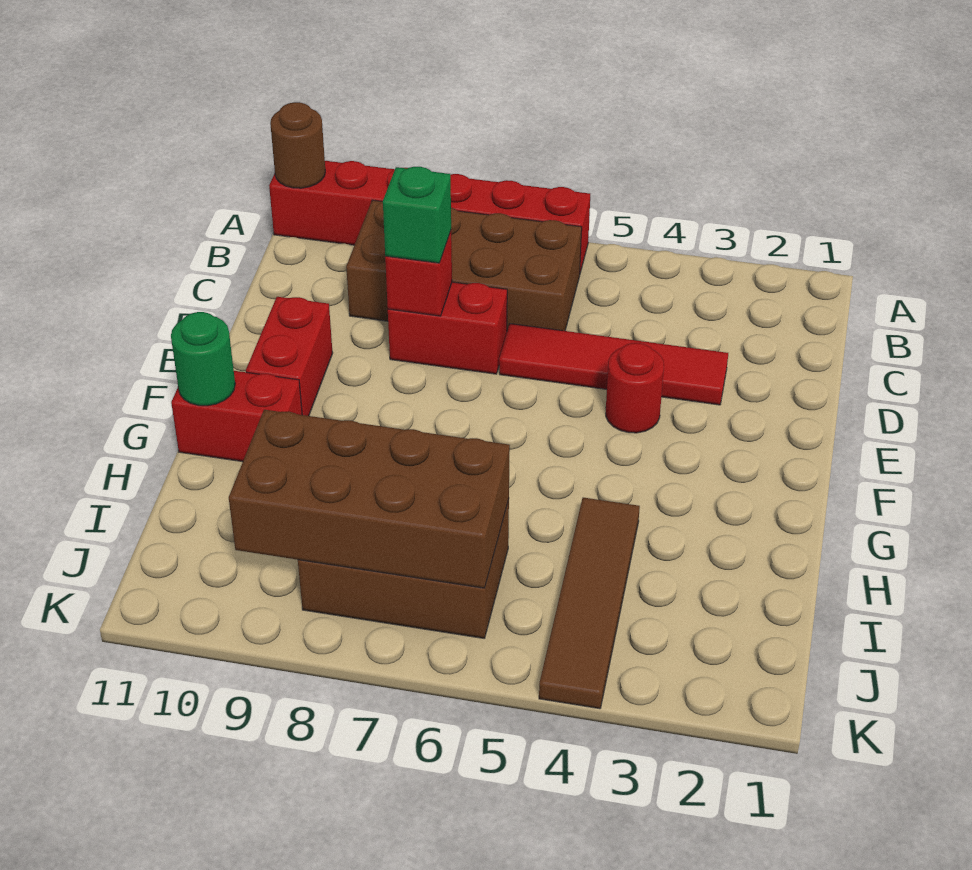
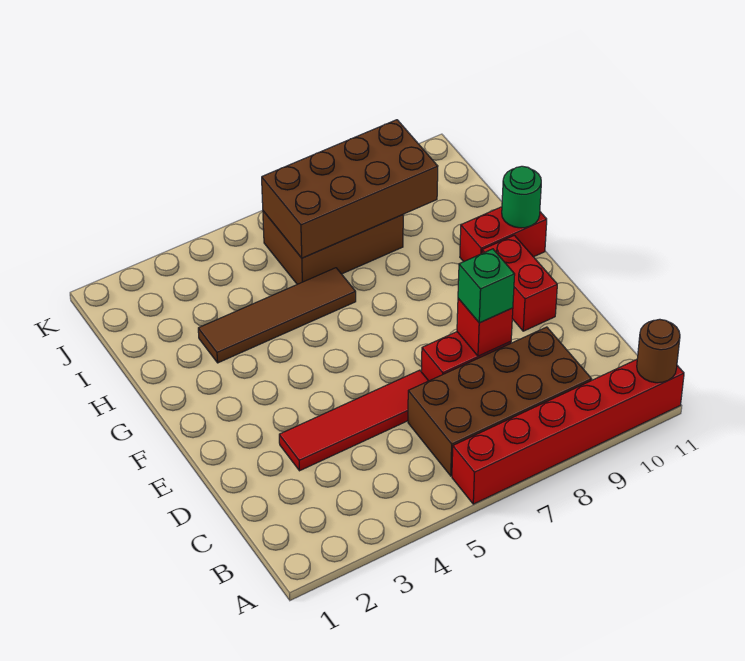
red 1x1 round brick [606,343,664,433] -> none
brown 1x4 tile [539,498,640,709] -> brown 1x4 tile turned to [198,268,356,363]

